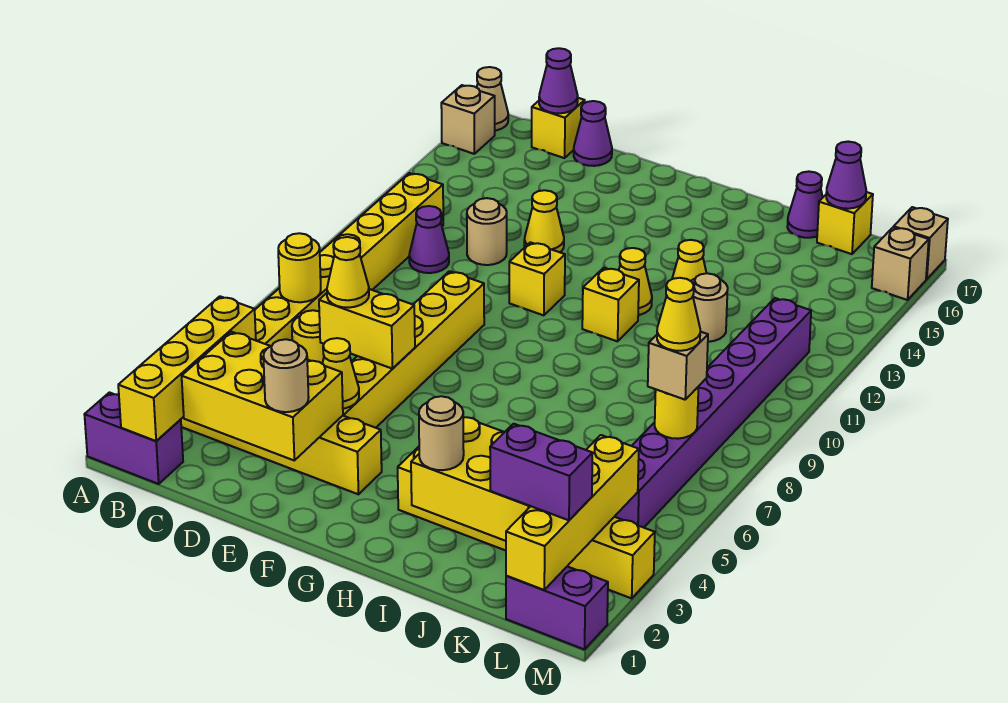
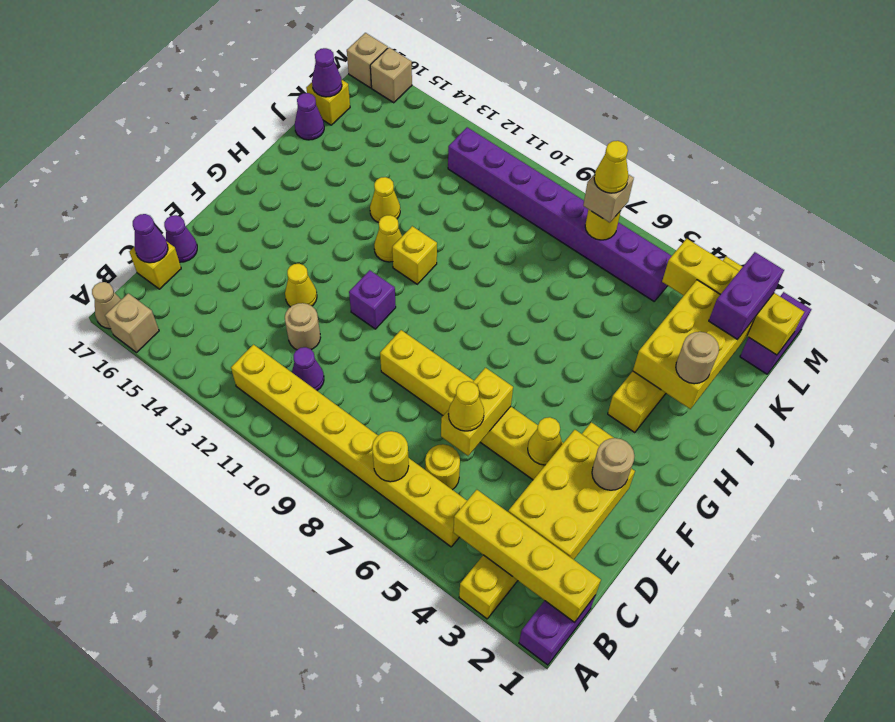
yellow 1x1 brick [509,242,565,315] -> purple 1x1 brick [349,270,396,329]
tan 1x1 round brick [691,273,728,342] -> none

